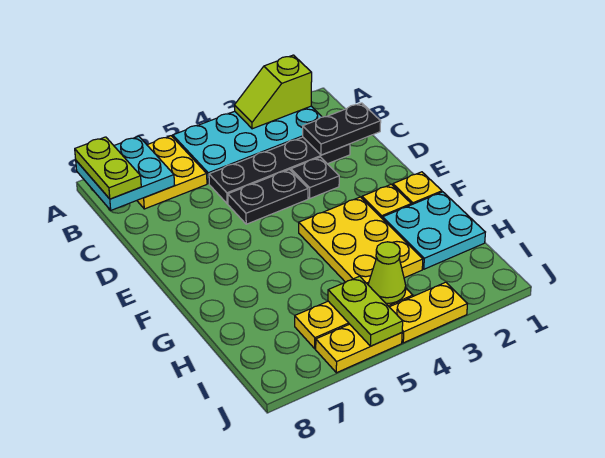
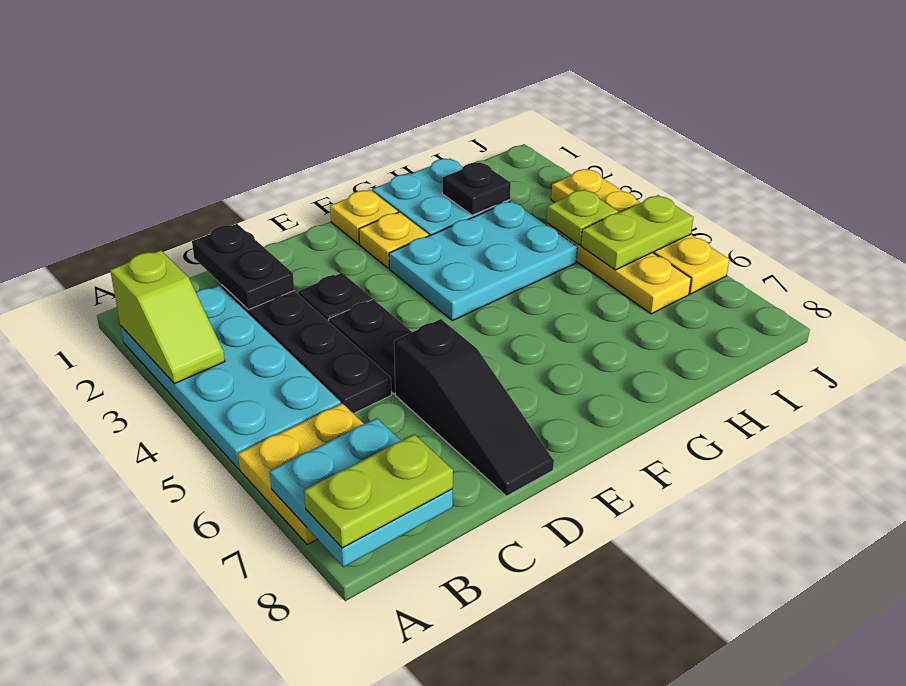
none -> black 1x3 slope [394,319,554,496]
yellow 2x3 plate [299,197,423,284] -> cyan 2x3 plate [389,201,577,321]
none -> black 1x1 plate [442,162,511,215]
lime 1x1 cone [368,242,406,303] -> lime 1x1 plate [547,189,618,245]

